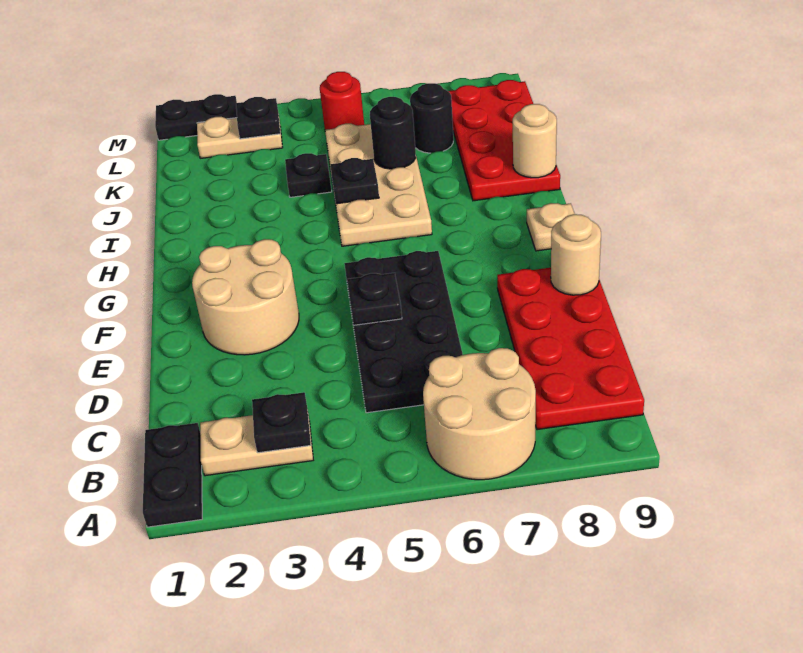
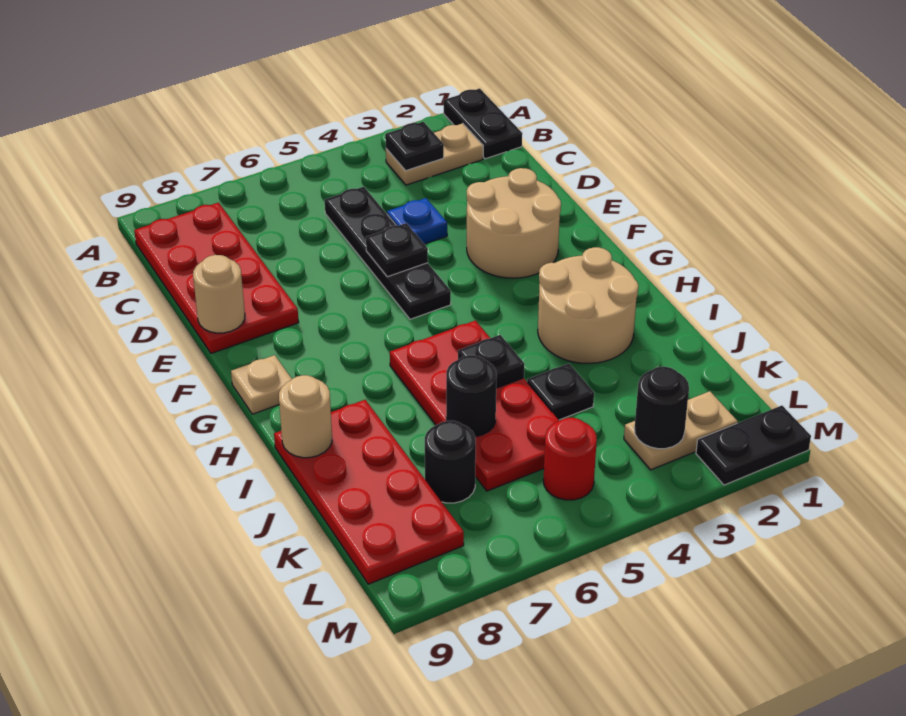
tan 2x2 round brick [423,348,536,480] -> tan 2x2 round brick moved to [538,247,638,363]
black 2x4 plate [344,251,463,413] -> black 1x4 plate [325,187,451,319]
none -> blue 1x1 plate [387,198,447,244]
tan 2x4 plate [325,124,432,246] -> red 2x4 plate [390,321,559,491]
black 1x1 plate [236,97,280,139] -> black 1x1 round brick [634,367,689,449]

